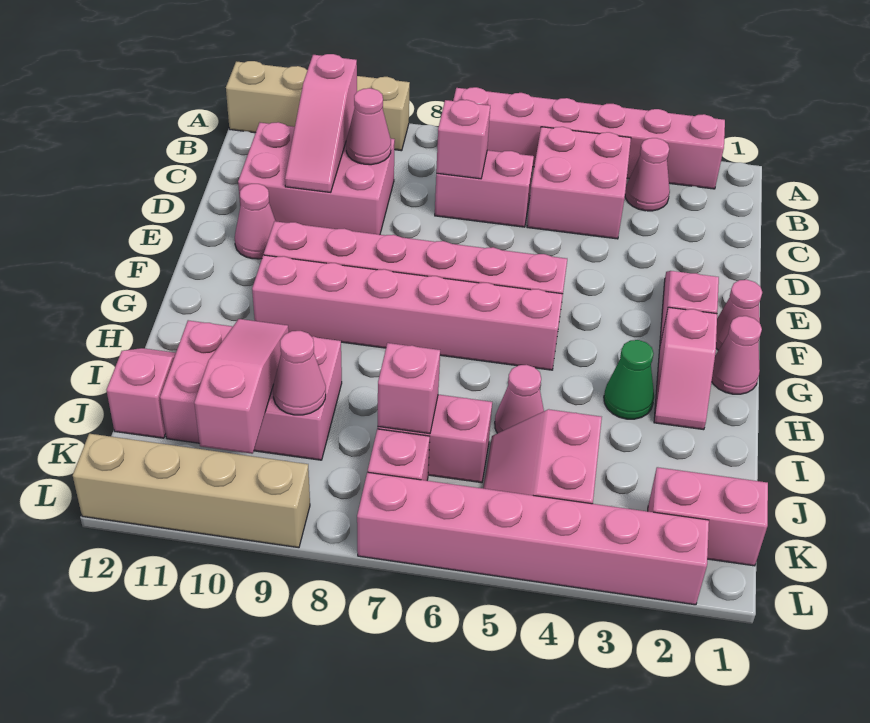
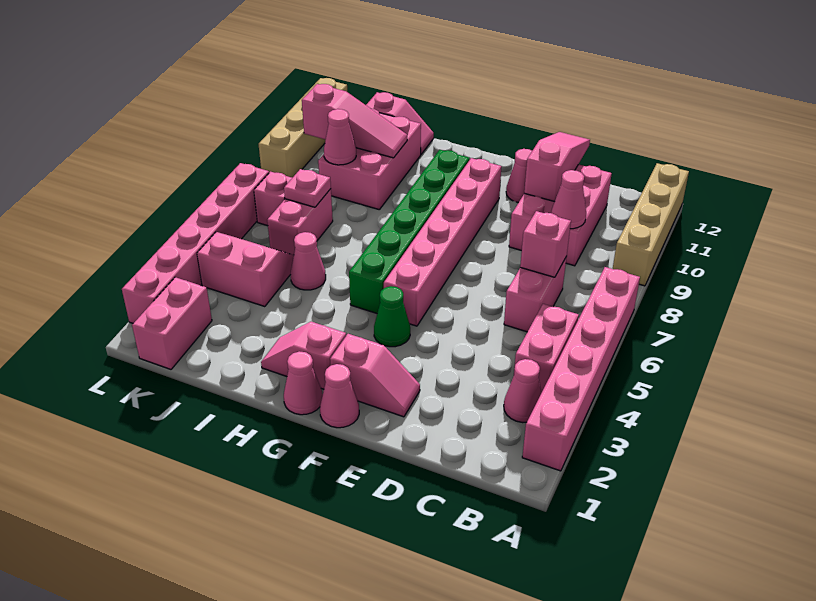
pink 2x2 brick [527,127,631,239] -> pink 1x2 brick [514,304,579,393]
pink 1x3 slope [285,54,357,192] -> pink 1x3 slope turned to [524,132,590,202]
pink 1x6 brick [252,255,563,370] -> green 1x6 brick [349,150,469,313]
green 1x1 cone [604,340,654,419] -> green 1x1 cone moved to [374,286,410,347]
pink 1x1 brick [378,343,440,434] -> pink 1x1 plate [284,169,331,207]

